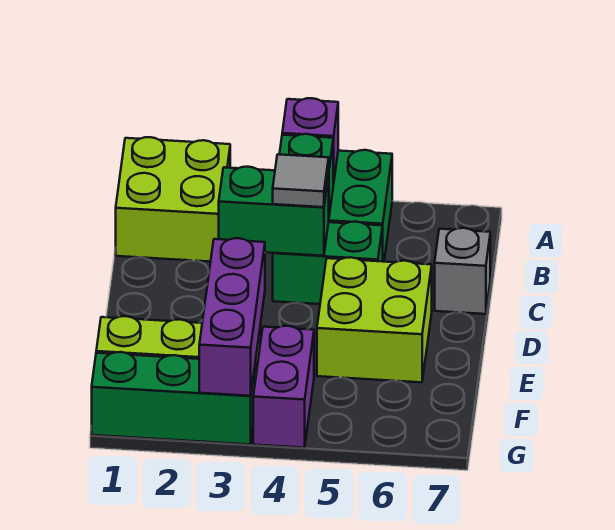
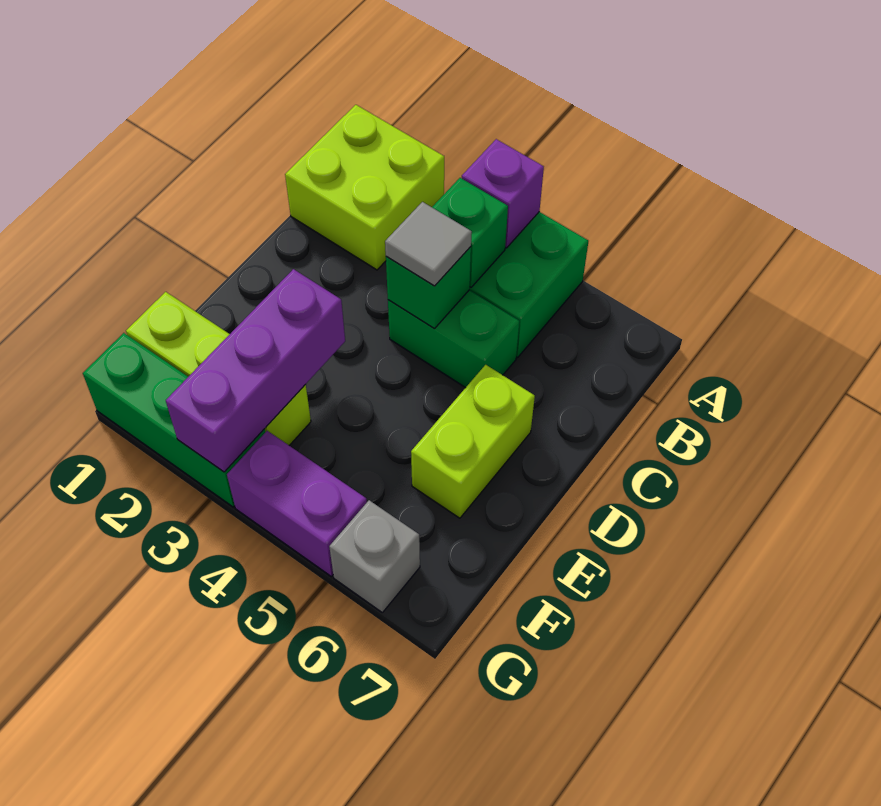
green 1x2 brick [219,167,329,256] -> green 1x1 brick [386,247,471,329]
grey 1x1 brick [435,228,490,314] -> grey 1x1 brick moved to [329,500,420,612]
lime 2x2 brick [317,257,432,382] -> lime 1x2 brick [411,365,535,518]
purple 1x2 brick [253,326,314,448] -> purple 1x2 brick turned to [227,431,367,576]

